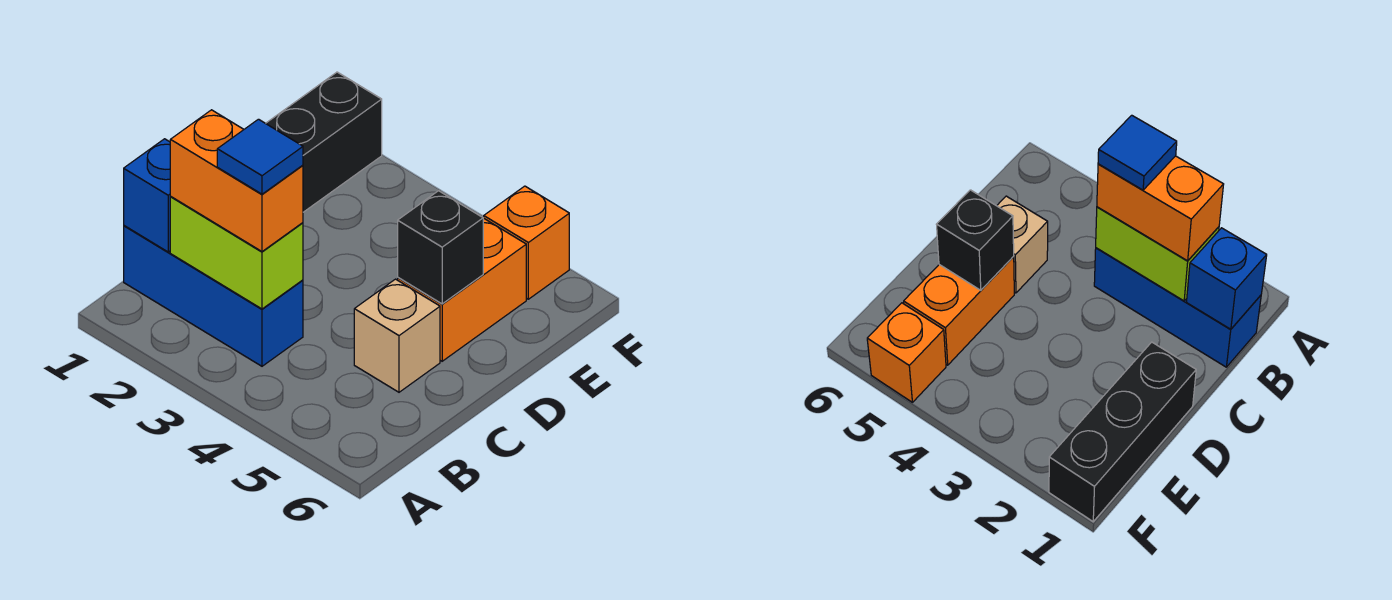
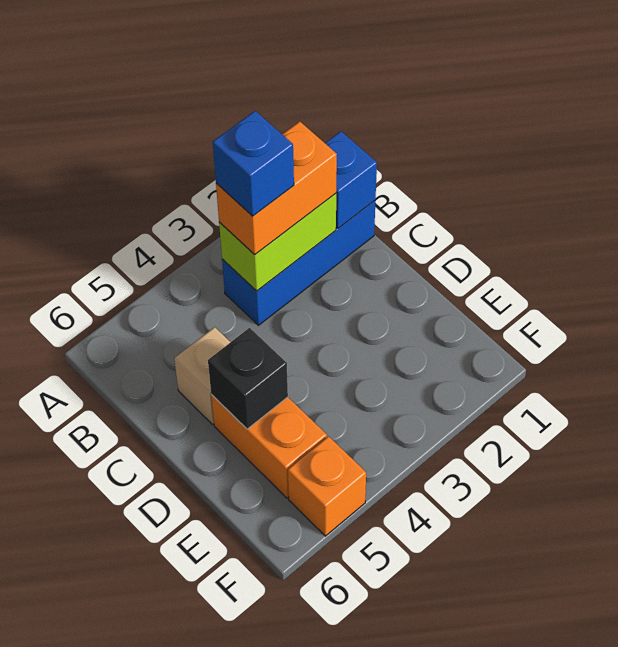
blue 1x1 tile [217,119,303,194] -> blue 1x1 brick [213,111,294,216]
black 1x3 brick [266,72,382,212] -> none

